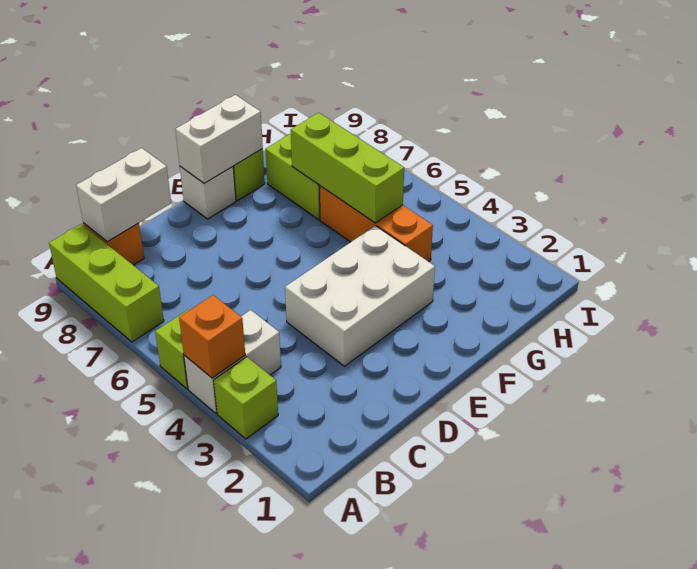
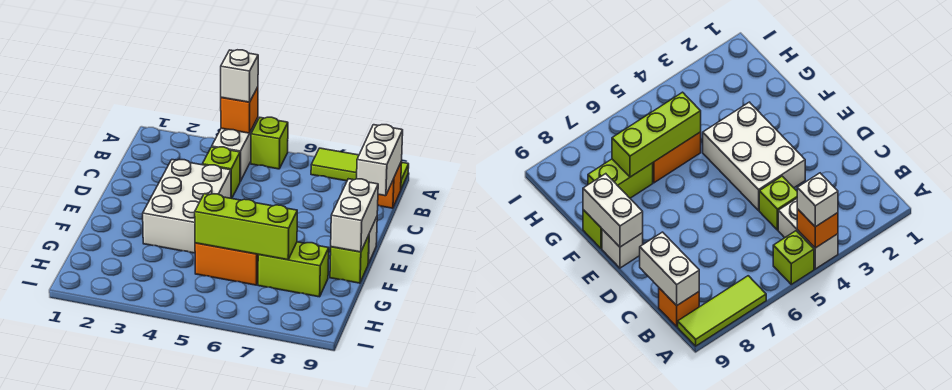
lime 1x1 brick [214,357,278,439] -> lime 1x1 brick moved to [202,147,240,198]
none -> white 1x1 brick [221,50,258,102]
lime 1x3 brick [49,224,164,342] -> lime 1x3 tile [311,148,409,189]
orange 1x3 brick [319,186,433,262] -> orange 1x2 brick [195,243,258,285]

